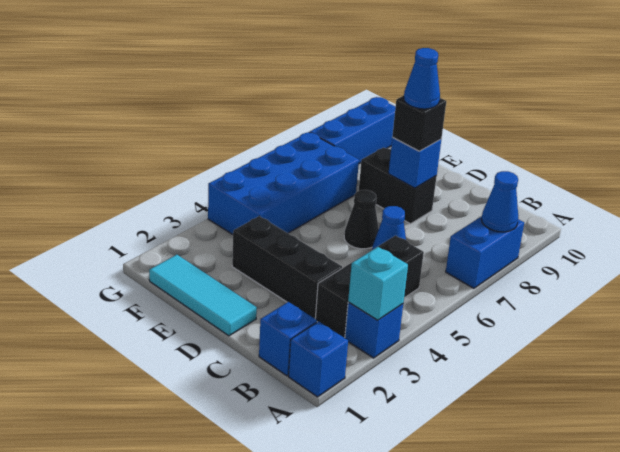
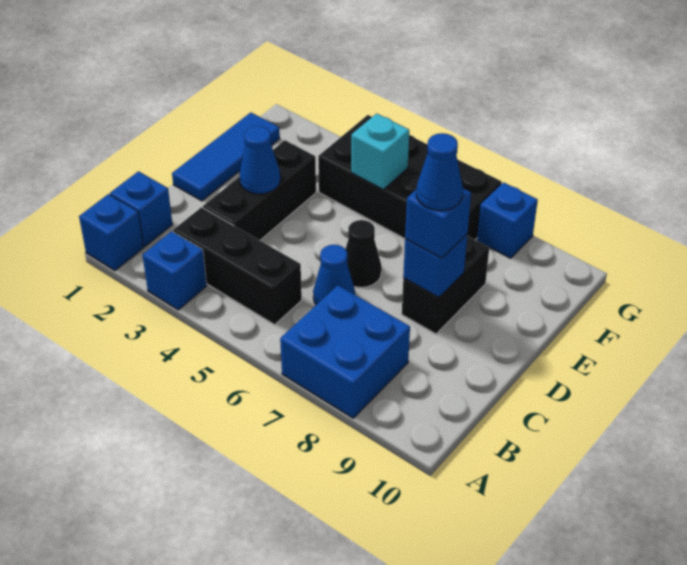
cyan 1x1 brick [348,247,408,320] -> cyan 1x1 brick moved to [351,114,409,190]
blue 1x2 brick [446,216,524,288] -> blue 2x2 brick [280,285,410,418]
blue 1x1 cone [481,171,518,232] -> blue 1x1 cone moved to [239,126,280,194]
cyan 1x3 tile [149,255,257,336] -> blue 1x3 tile [172,113,280,201]
black 1x1 brick [392,96,446,151] -> blue 1x1 brick [405,189,471,258]
blue 2x4 brick [208,132,359,235] -> black 2x4 brick [318,115,502,240]
blue 1x3 brick [310,97,395,164] -> blue 1x1 brick [477,182,538,258]

